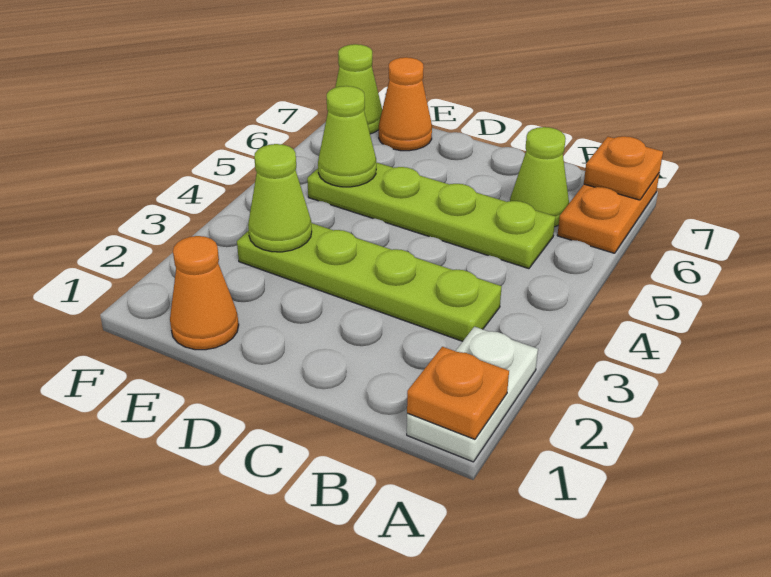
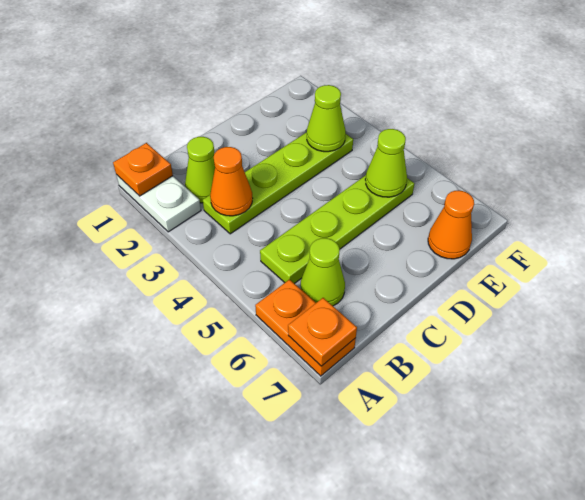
orange 1x1 cone [170,236,239,350] -> orange 1x1 cone moved to [210,147,253,216]
lime 1x1 cone [335,44,382,134] -> lime 1x1 cone moved to [185,137,215,203]

